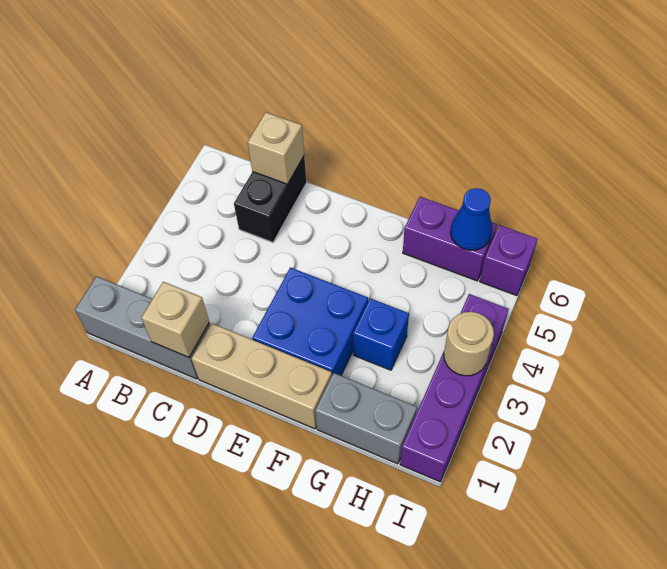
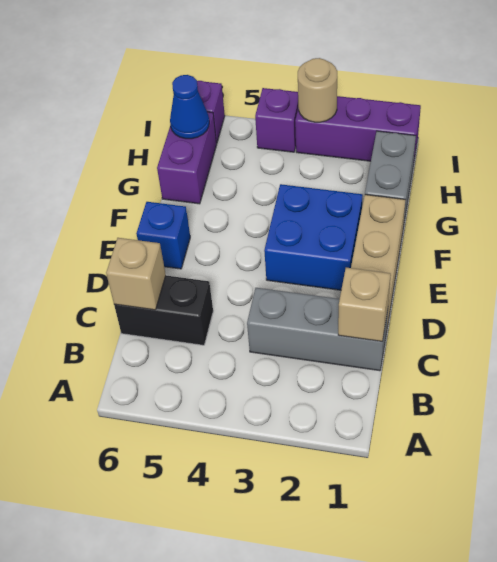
grey 1x3 brick [75,276,210,379] -> grey 1x3 brick turned to [247,288,388,371]
blue 1x1 brick [353,298,409,370] -> blue 1x1 brick moved to [136,202,190,269]

